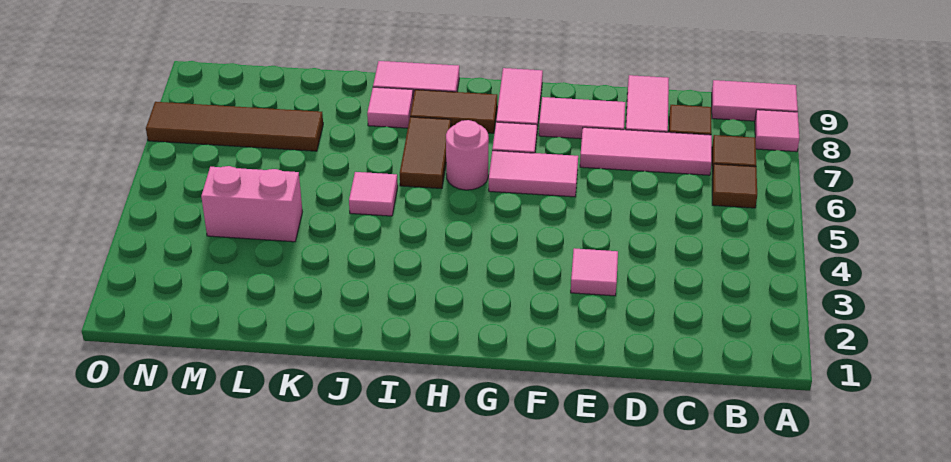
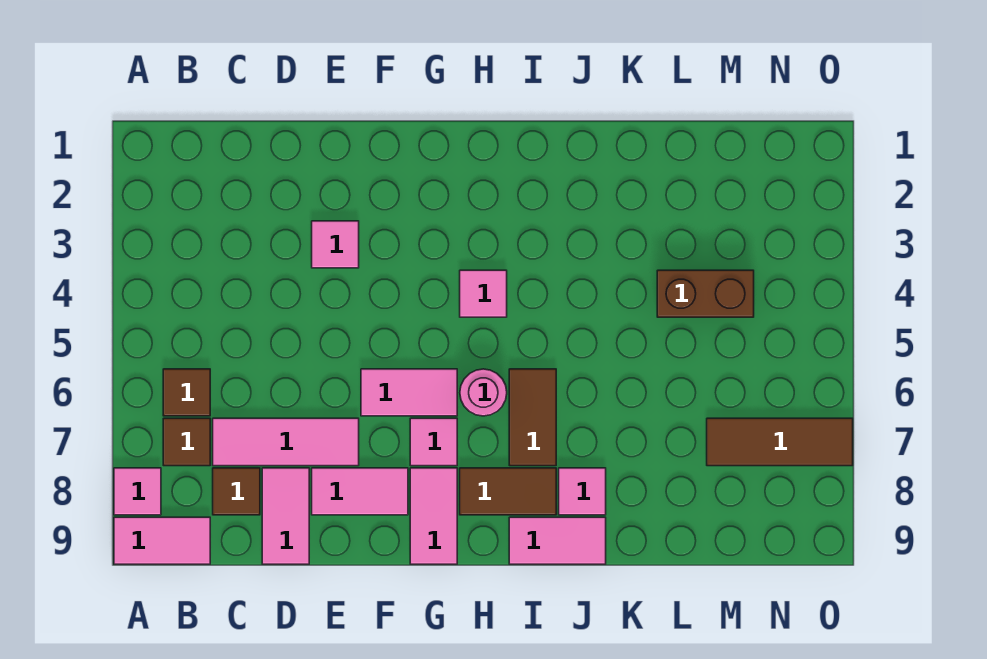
pink 1x1 tile [349,172,398,216] -> pink 1x1 tile moved to [460,270,507,317]
pink 1x2 brick [201,166,302,242] -> brown 1x2 brick [657,270,754,317]
brown 1x4 tile [146,102,323,151] -> brown 1x3 tile [707,418,853,466]

